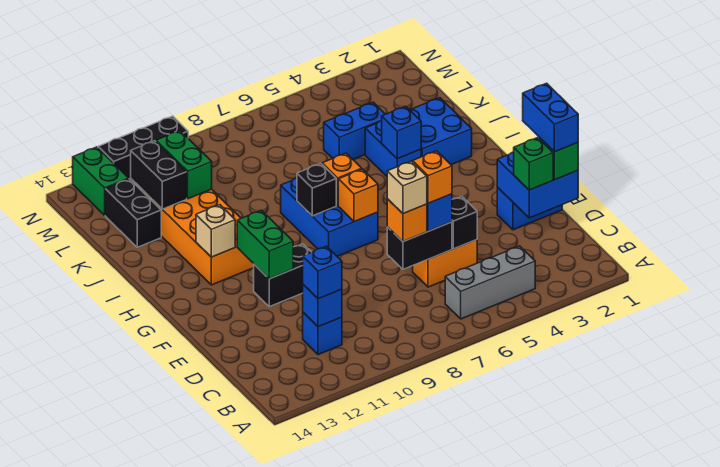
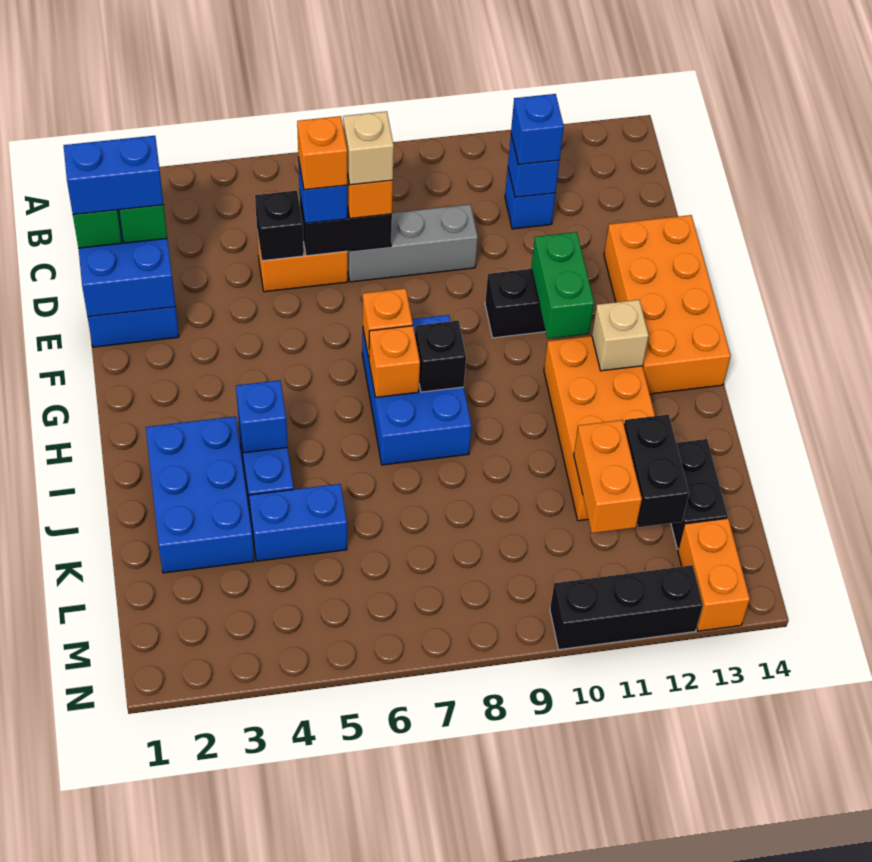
grey 1x3 brick [445,246,535,319] -> grey 1x3 brick moved to [347,204,478,282]
blue 1x2 brick [523,83,578,152] -> blue 1x2 brick turned to [64,136,164,215]
none -> orange 2x4 brick [604,215,731,394]
blue 2x2 brick [410,98,472,165] -> blue 2x3 brick [146,416,254,573]
green 1x2 brick [156,131,212,199] -> orange 1x2 brick [574,420,642,533]
green 1x2 brick [73,147,129,215] -> orange 1x2 brick [678,518,750,631]

